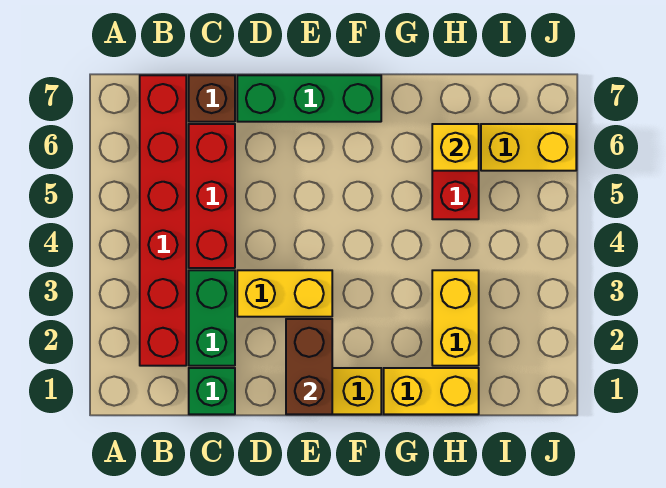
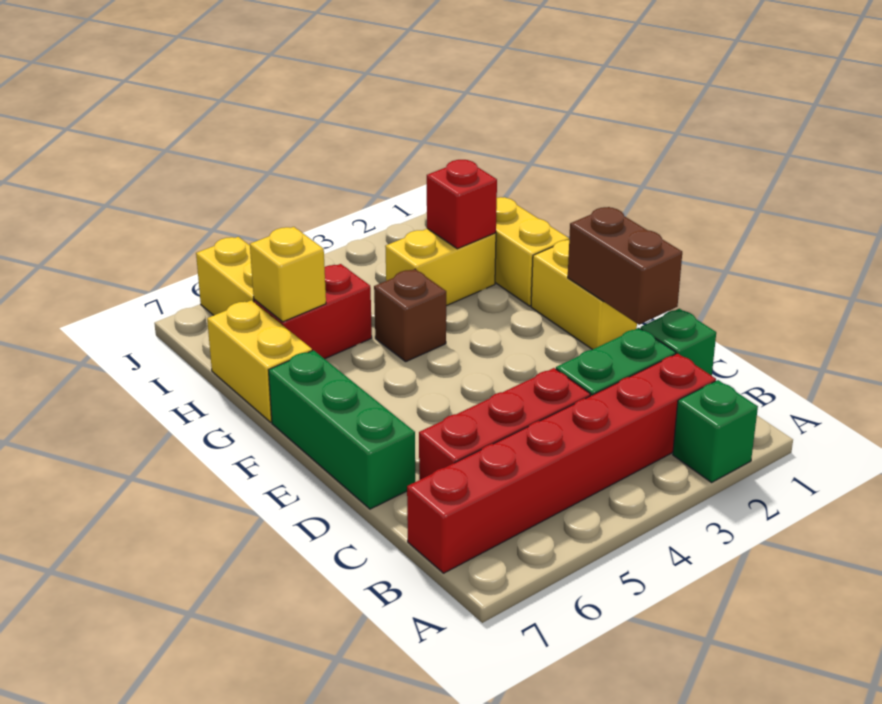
none -> green 1x1 brick [673,380,758,482]
brown 1x1 brick [189,75,235,122] -> brown 1x1 brick moved to [374,269,446,361]
yellow 1x2 brick [237,270,332,317] -> yellow 1x2 brick moved to [207,300,312,422]
brown 1x2 brick [286,319,332,414] -> brown 1x2 brick turned to [568,207,682,325]
none -> red 1x1 brick [427,160,497,249]

